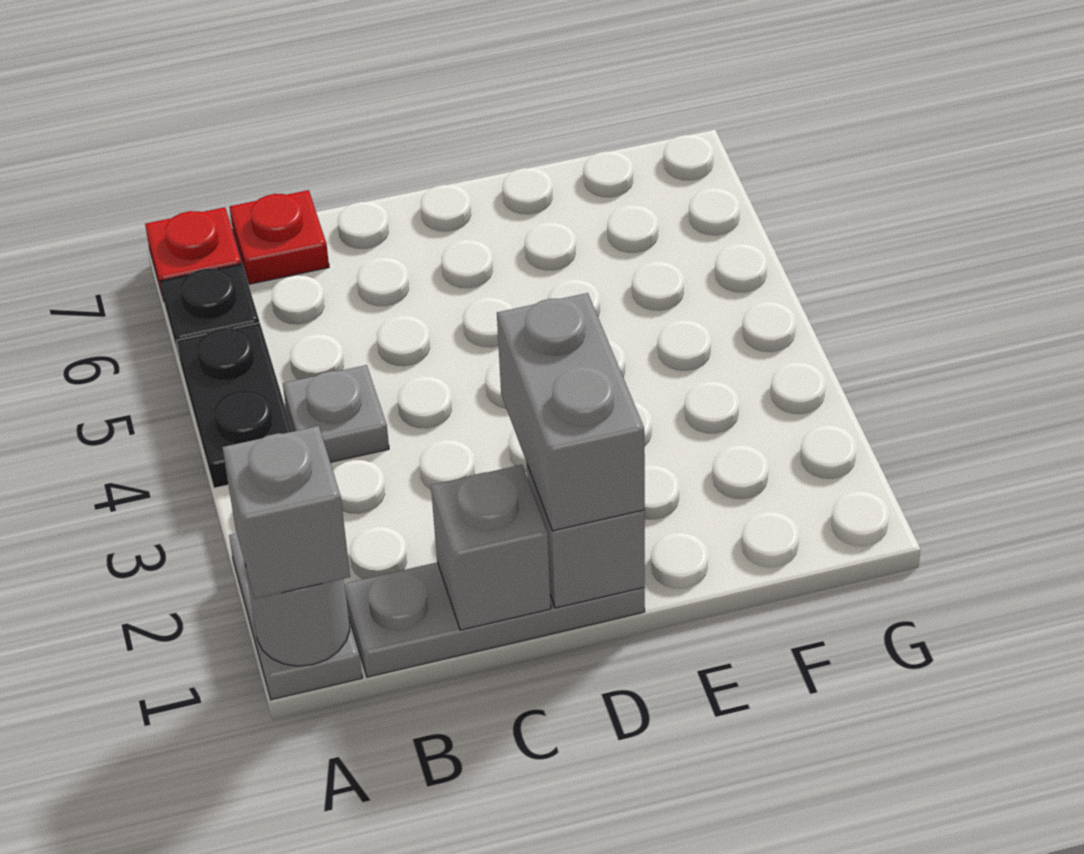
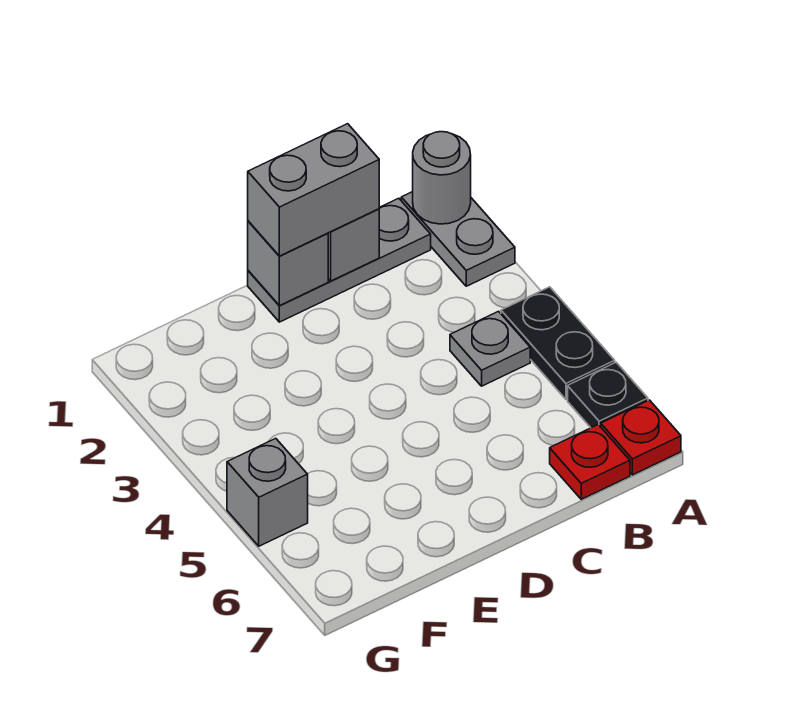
grey 1x1 brick [222,426,350,599] -> grey 1x1 brick moved to [227,438,308,546]
grey 1x2 brick [497,293,645,531] -> grey 1x2 brick turned to [248,124,379,256]

